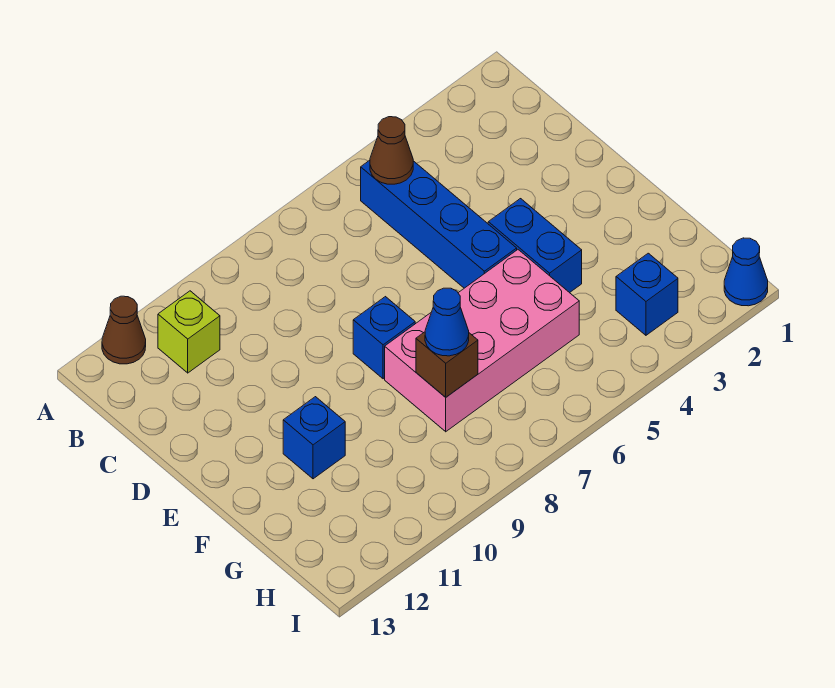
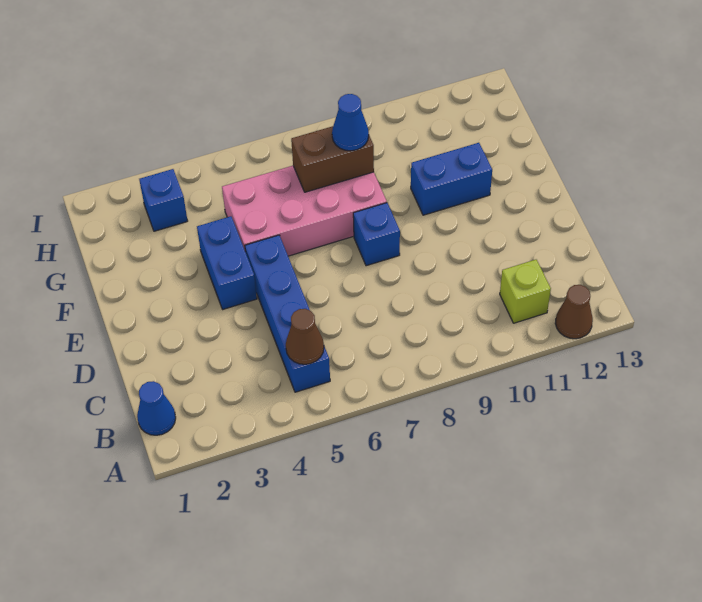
blue 1x1 brick [283,397,345,479] -> blue 1x2 brick [411,143,492,215]
brown 1x1 brick [416,332,478,397] -> brown 1x2 brick [291,126,374,192]
blue 1x1 cone [724,238,768,306] -> blue 1x1 cone moved to [137,381,176,435]

